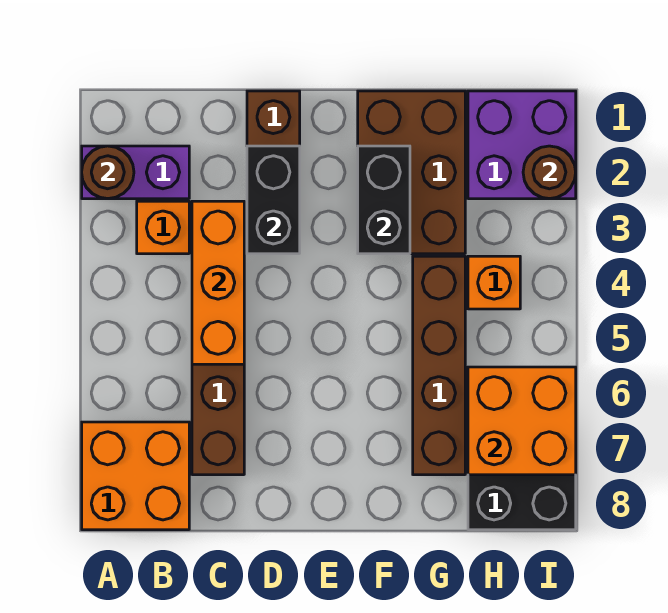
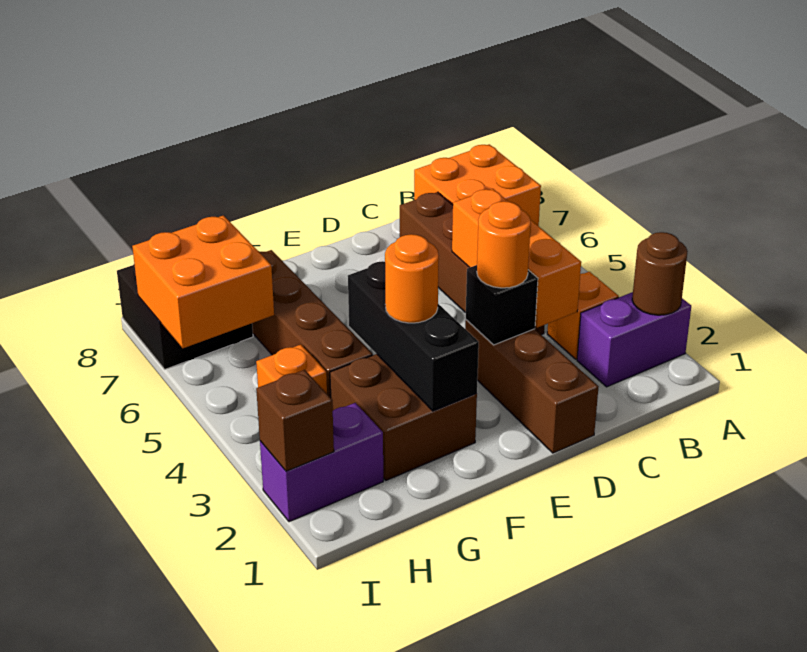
black 1x2 brick [247,146,300,254] -> black 1x1 brick [466,265,538,345]
none -> orange 1x1 round brick [477,201,531,288]
brown 2x3 brick [358,91,465,254] -> brown 2x2 brick [330,354,477,480]
black 1x2 brick [358,146,410,254] -> black 1x3 brick [348,261,479,411]
none -> orange 1x1 round brick [385,234,439,323]
purple 2x2 brick [468,91,576,199] -> purple 1x2 brick [260,403,383,522]
brown 1x1 round brick [523,146,576,199] -> brown 1x1 brick [256,370,334,471]

